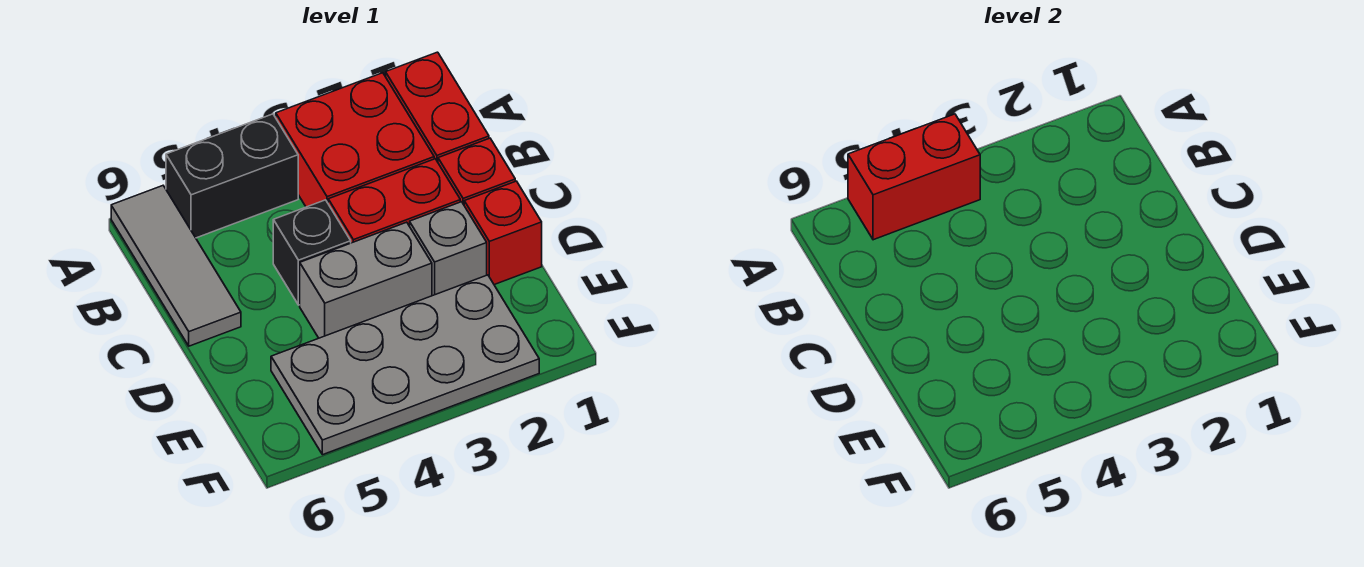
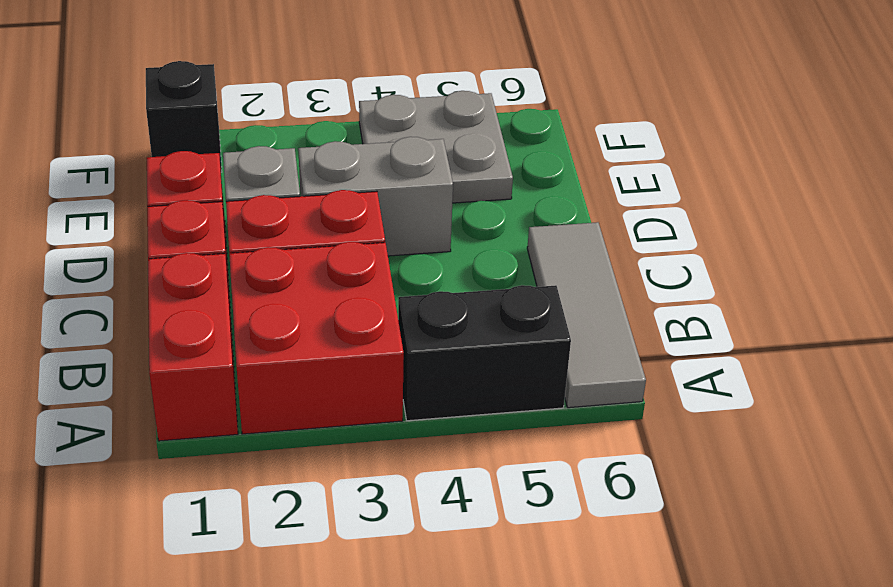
red 1x2 brick [848,114,980,240] -> none
black 1x1 brick [273,200,351,305] -> black 1x1 brick moved to [146,61,222,172]
grey 2x4 plate [271,275,539,455] -> grey 2x2 plate [359,91,513,203]

